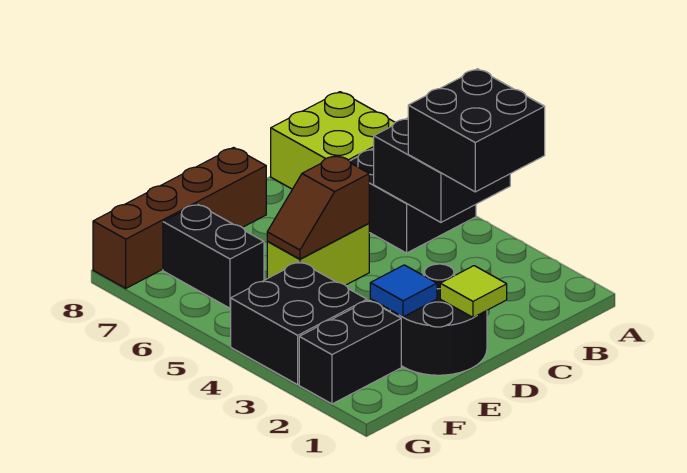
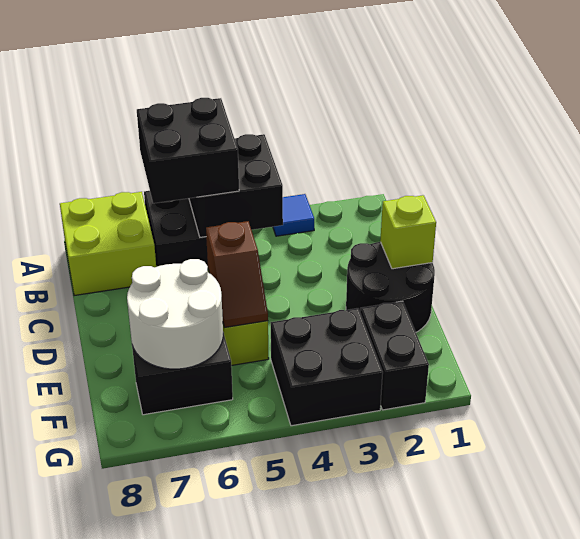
black 2x2 brick [408,69,545,192] -> black 2x2 brick moved to [137,98,239,203]
lime 1x1 tile [440,266,507,318] -> lime 1x1 brick [380,195,436,269]
brown 1x4 brick [93,148,266,288] -> none
blue 1x1 tile [370,265,437,317] -> blue 1x1 tile moved to [273,194,314,236]
none -> white 2x2 round brick [127,259,223,369]

